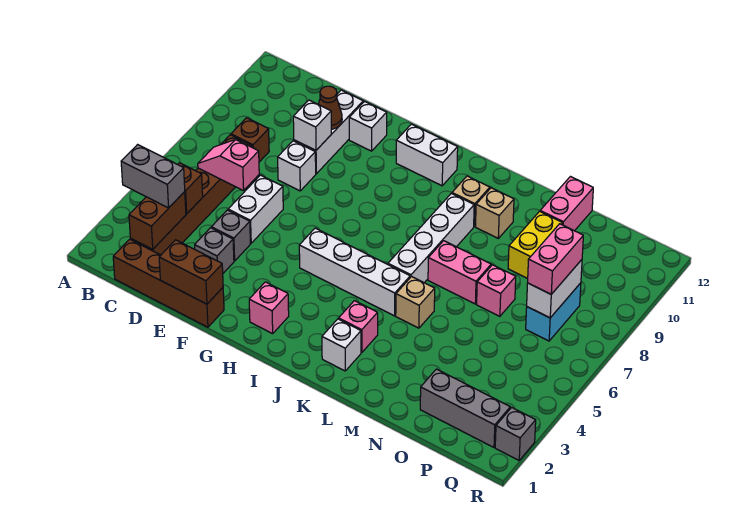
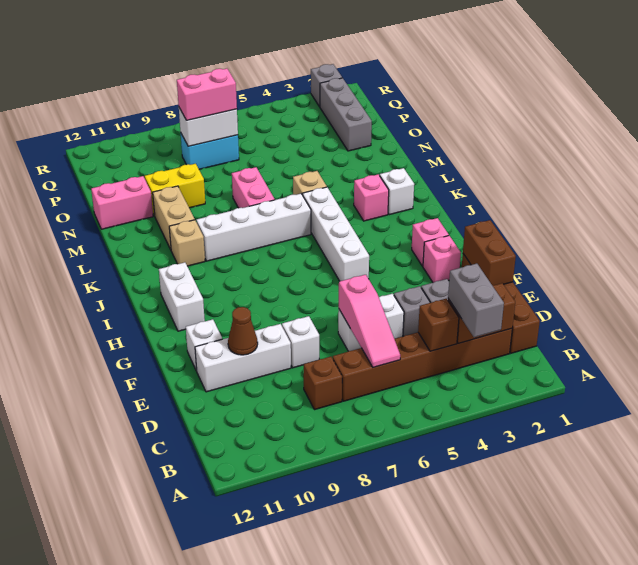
pink 1x2 slope [198,140,259,191] -> pink 1x3 slope [339,275,400,367]
white 1x1 brick [293,100,331,150] -> none
tan 1x1 brick [476,188,514,238] -> tan 1x2 brick [153,186,195,250]
pink 1x1 brick [477,265,516,316] -> pink 1x1 brick moved to [423,236,461,283]

